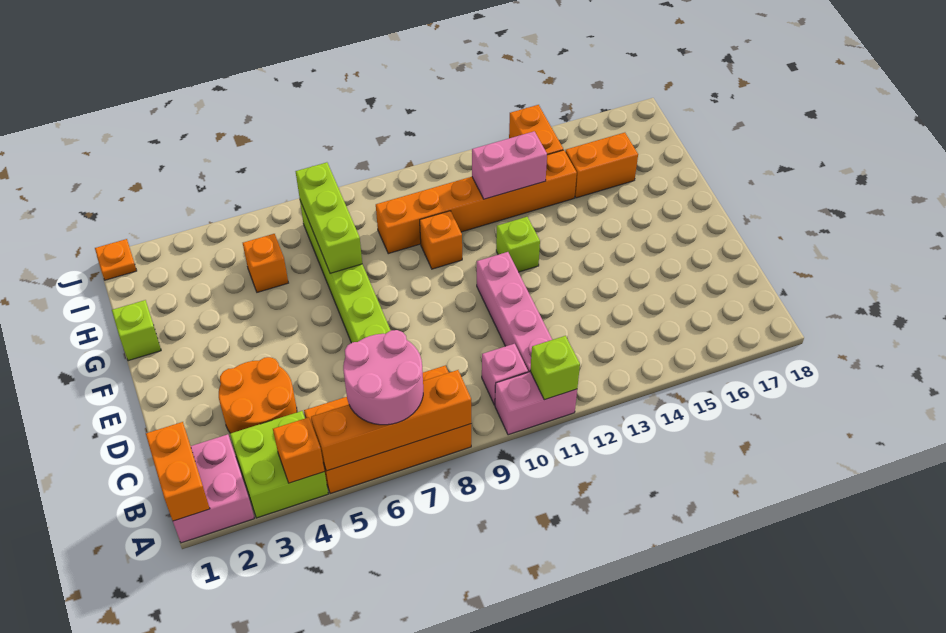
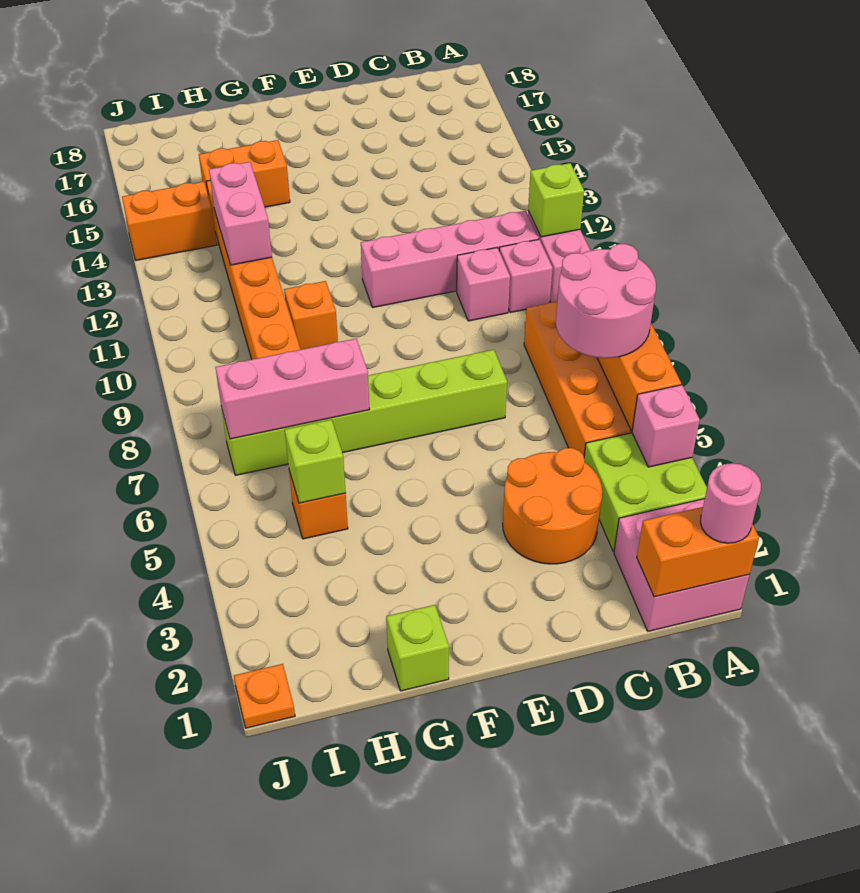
none -> pink 1x1 round brick [700,463,761,543]
orange 1x1 brick [273,417,324,483] -> pink 1x1 brick [632,385,700,467]
none -> pink 1x1 brick [457,248,510,321]
lime 1x1 brick [496,217,540,272] -> lime 1x1 brick moved to [285,420,346,503]
lime 1x3 brick [296,162,362,273] -> pink 1x3 brick [215,339,370,439]
orange 1x2 brick [565,133,638,198] -> orange 1x2 brick turned to [199,140,290,207]

